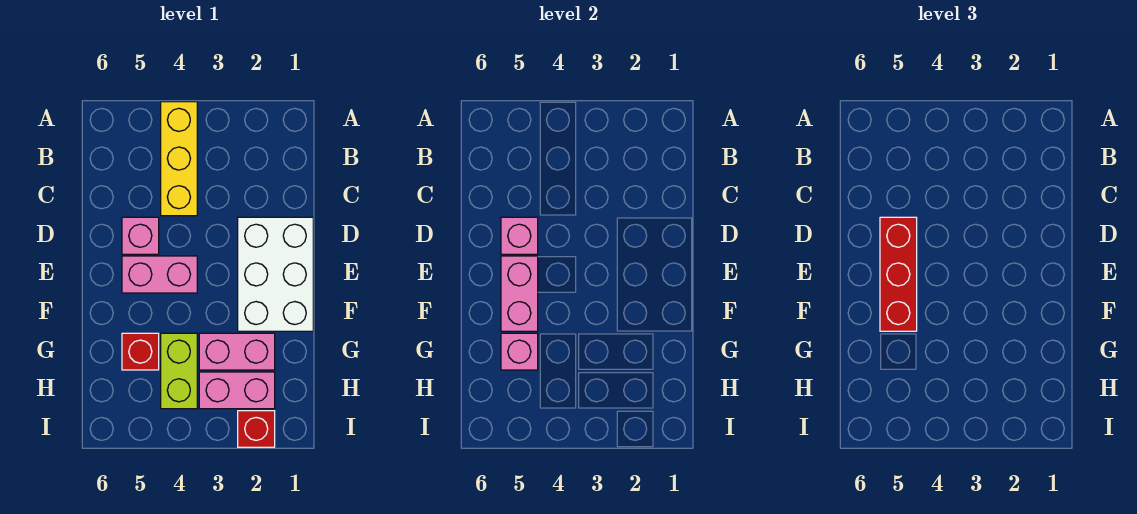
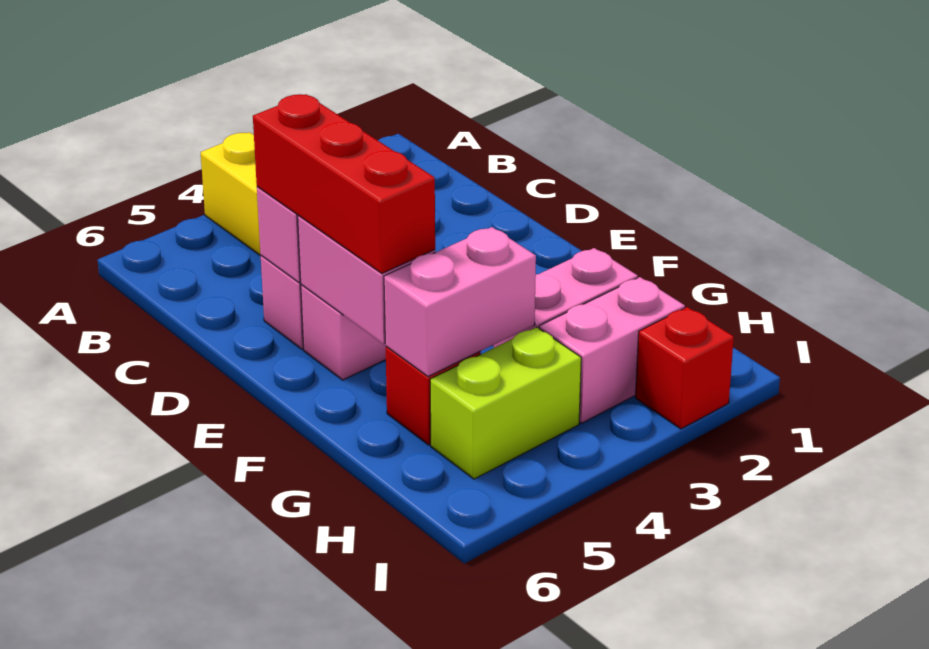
white 2x3 brick [238,217,313,331] -> none
lime 1x2 brick [161,333,197,409] -> lime 1x2 brick turned to [430,327,581,479]
pink 1x1 brick [501,333,538,370] -> pink 1x2 brick [384,227,536,376]

